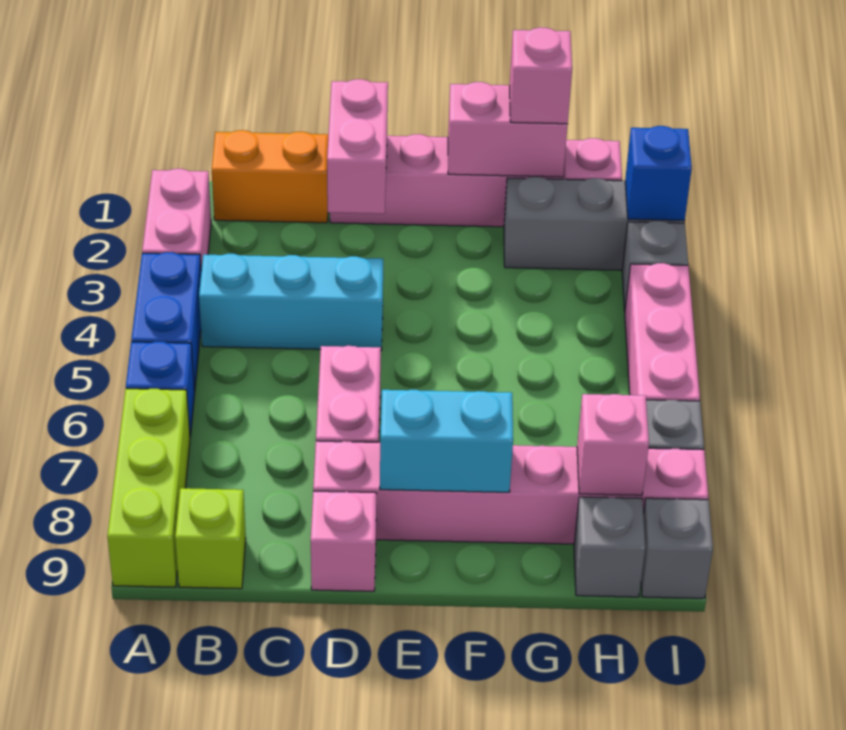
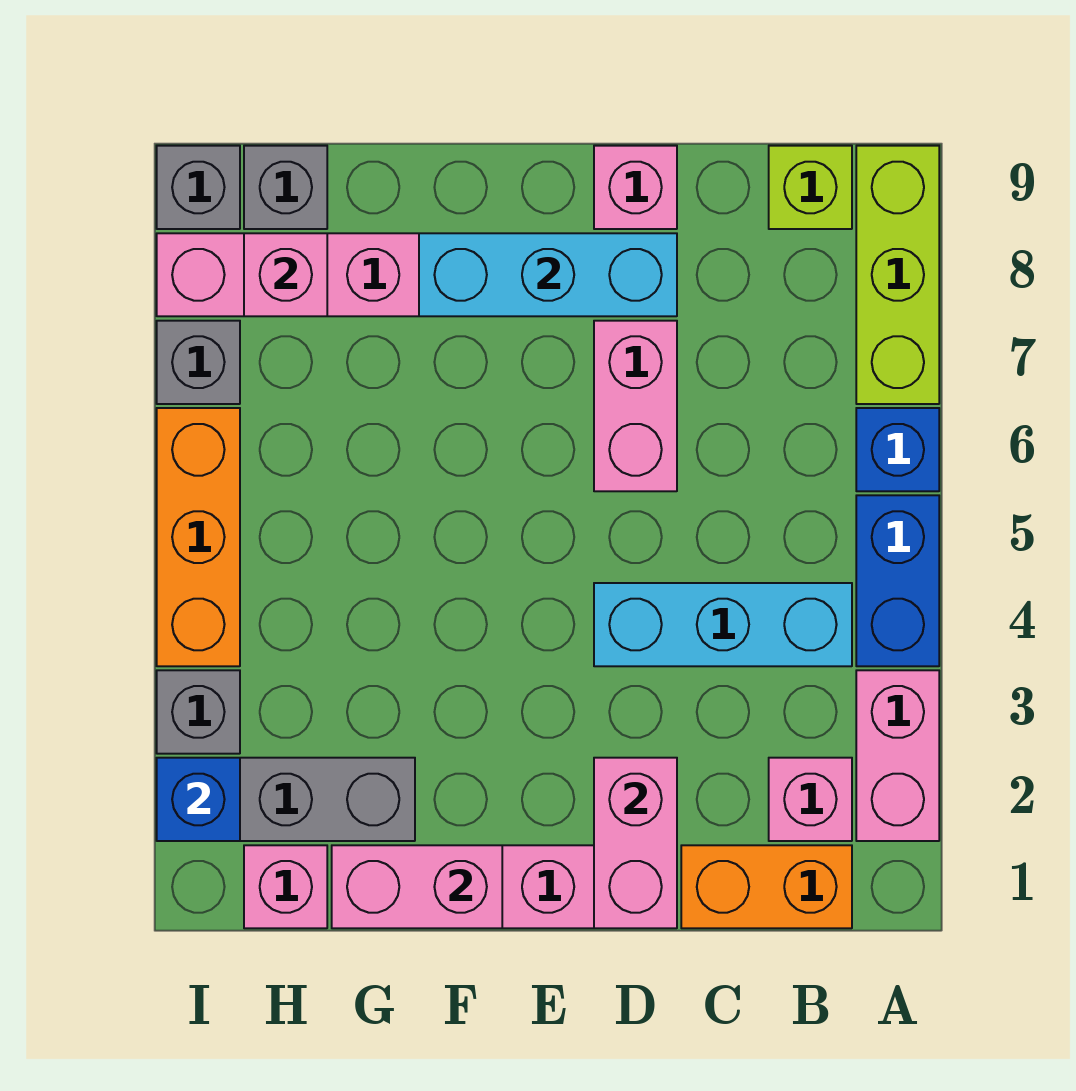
cyan 1x2 brick [380,390,513,492] -> cyan 1x3 brick [419,233,677,316]
pink 1x1 brick [510,27,572,124] -> pink 1x1 brick moved to [769,758,852,841]
pink 1x3 brick [625,263,700,401] -> orange 1x3 brick [157,408,240,666]

